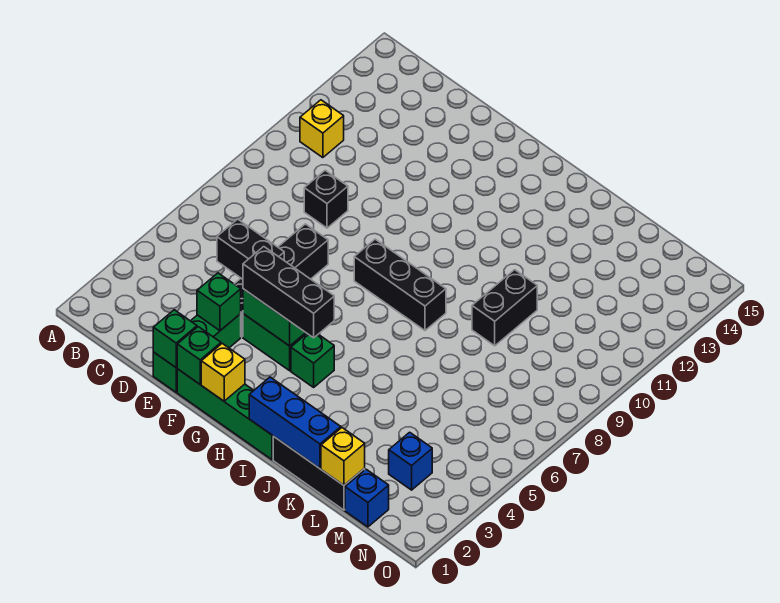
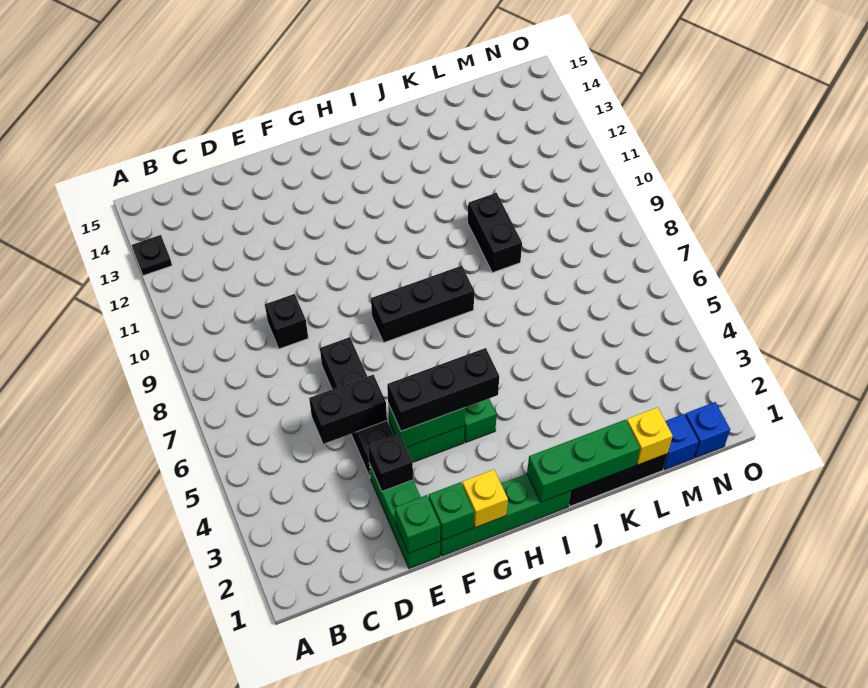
none -> black 1x1 plate [132,235,172,276]
yellow 1x1 brick [300,100,344,158] -> none
green 1x1 brick [197,273,241,331] -> black 1x1 brick [368,434,413,491]
blue 1x3 brick [249,377,341,468] -> green 1x3 brick [527,420,640,502]
blue 1x1 brick [389,432,432,490] -> blue 1x1 brick moved to [685,402,730,458]

